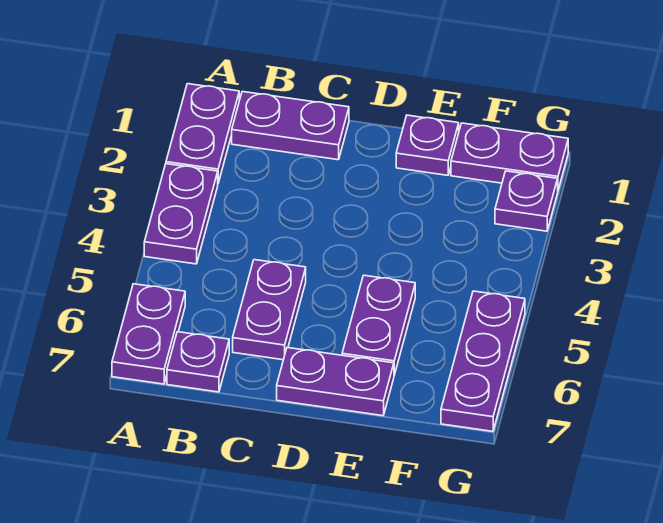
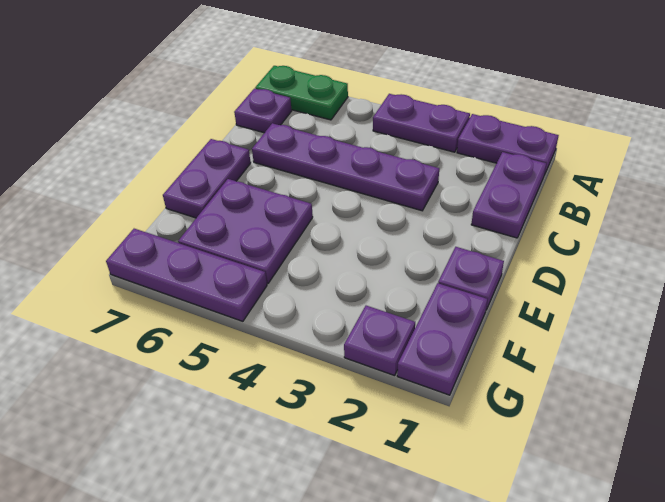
purple 1x2 plate [112,284,185,384] -> green 1x2 plate [255,66,348,120]
purple 1x2 plate [233,260,306,360] -> purple 1x4 plate [252,123,439,211]
purple 1x2 plate [342,275,415,375] -> purple 2x2 plate [178,179,313,283]

